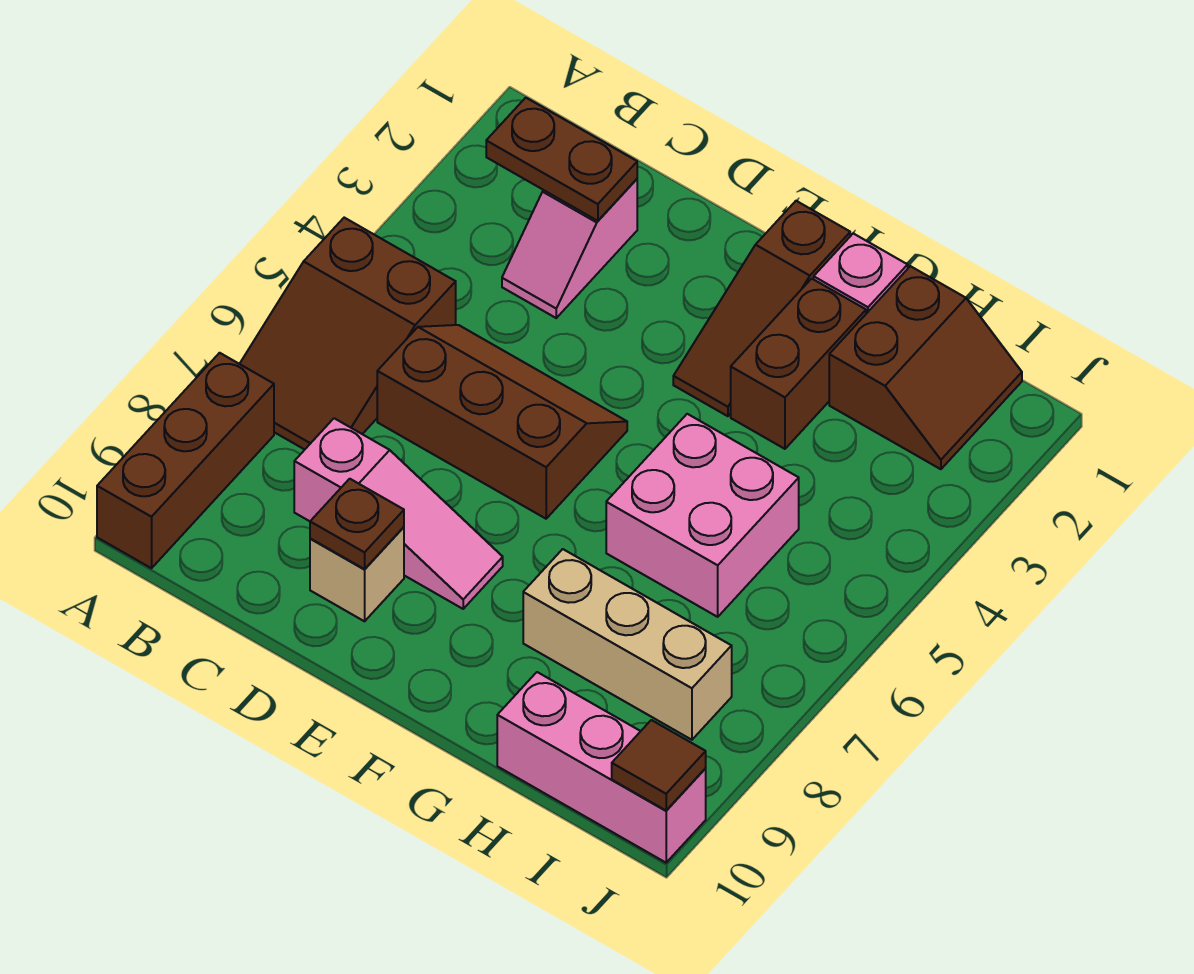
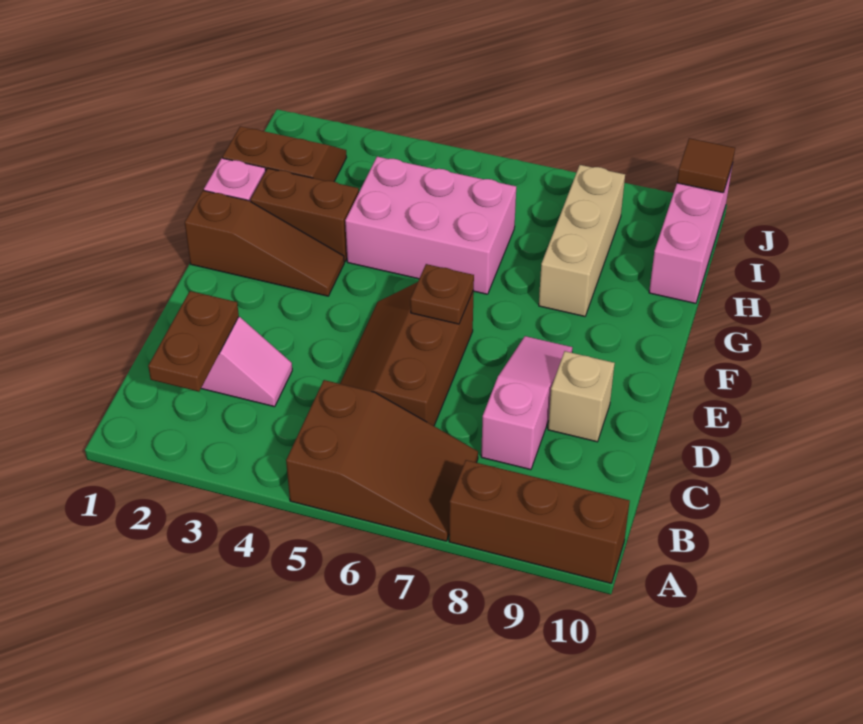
brown 1x1 plate [310,479,404,569] -> brown 1x1 plate moved to [410,264,474,324]
pink 2x2 brick [606,414,799,617] -> pink 2x3 brick [345,156,516,294]

